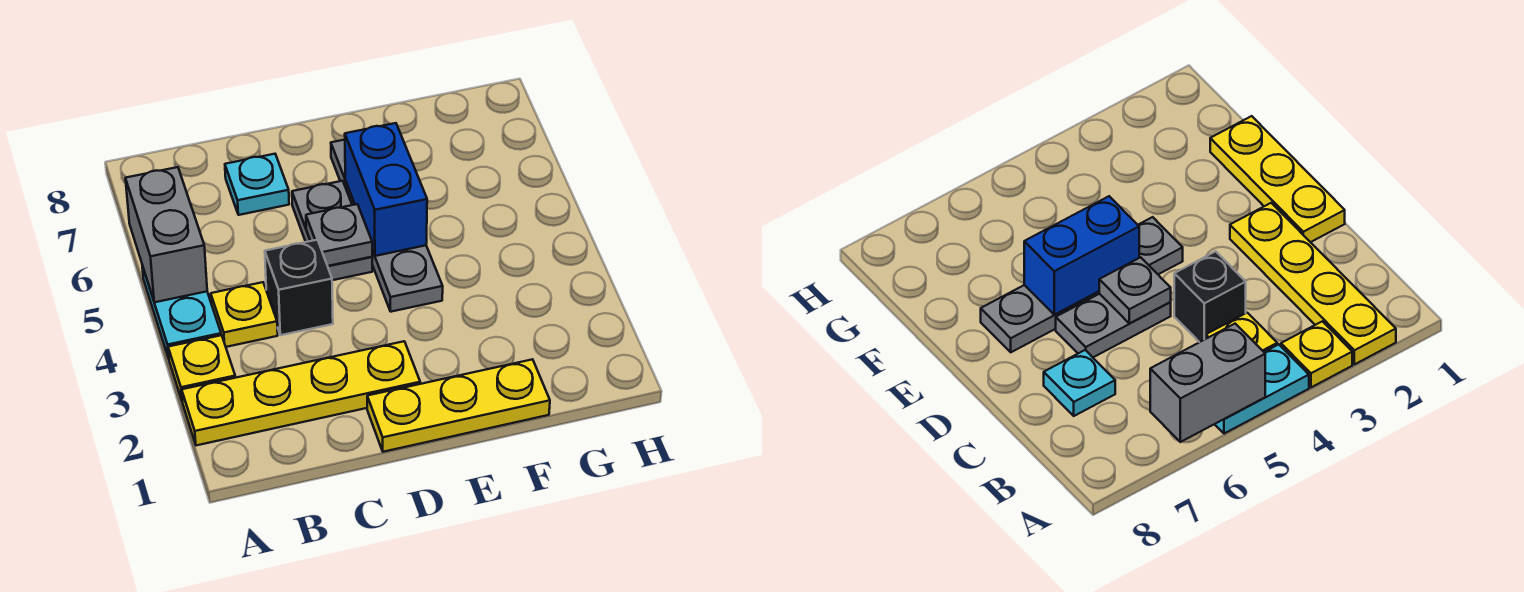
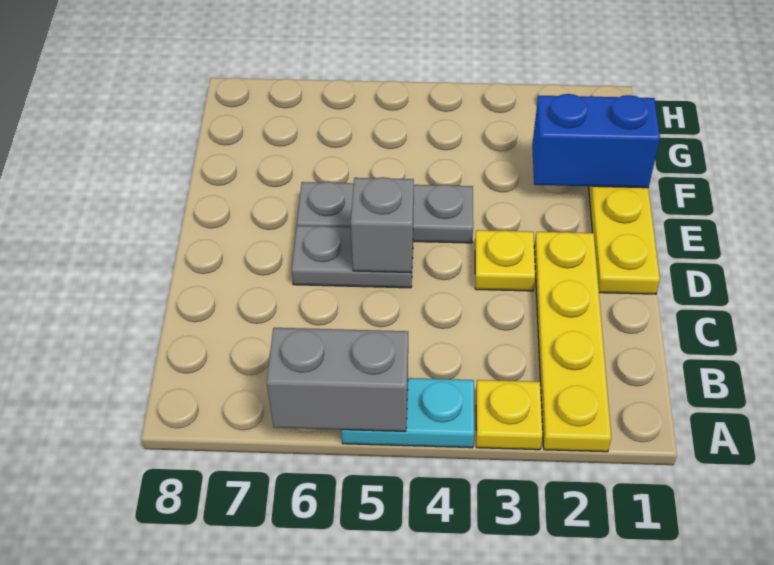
yellow 1x1 plate [211,282,278,347] -> yellow 1x1 plate moved to [475,230,535,291]
black 1x1 brick [265,240,333,335] -> none
cyan 1x1 plate [225,154,289,215] -> none
grey 1x1 plate [306,204,372,266] -> grey 1x1 brick [351,177,414,273]
grey 1x4 plate [331,140,443,312] -> grey 1x3 plate [297,182,473,243]
blue 1x2 brick [345,123,427,256] -> blue 1x2 brick moved to [532,94,660,188]

